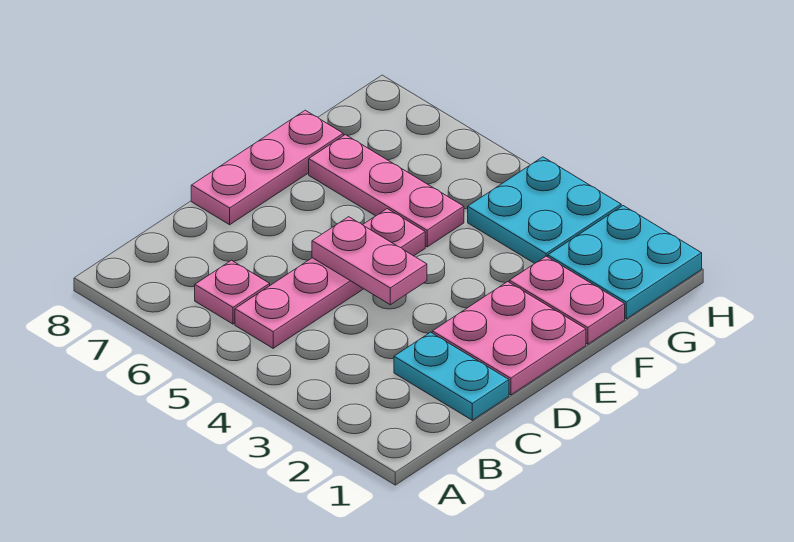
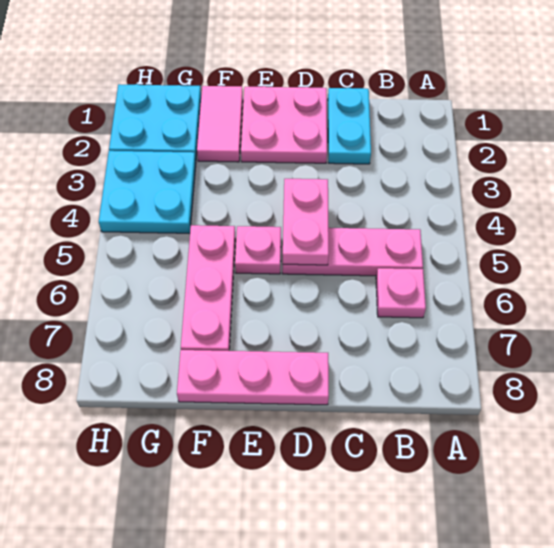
pink 1x2 plate [509,256,625,344] -> pink 1x2 tile [197,86,243,162]

